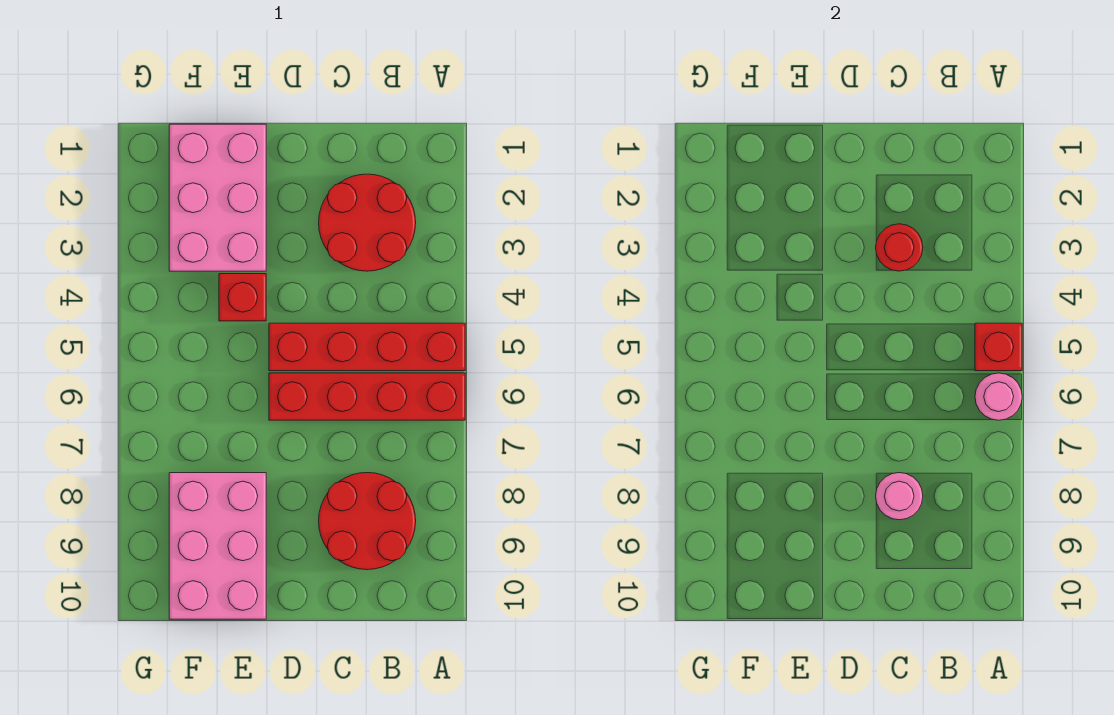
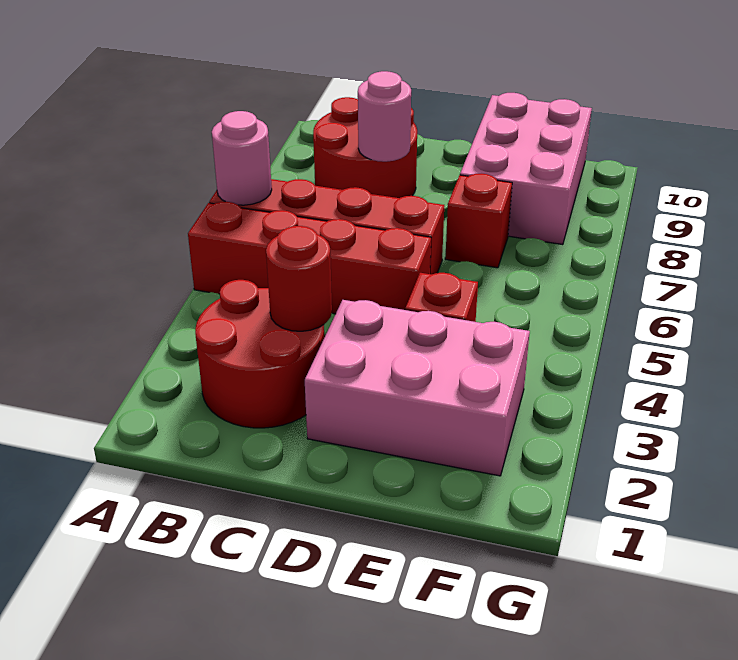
red 1x1 brick [975,323,1022,371] -> red 1x1 brick moved to [445,174,512,268]
pink 2x3 brick [169,124,266,271] -> pink 2x3 brick turned to [305,300,530,476]

